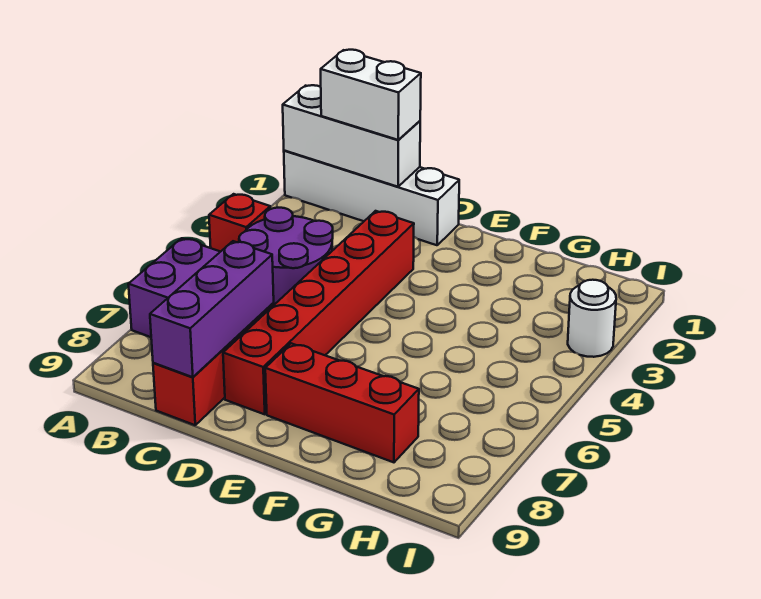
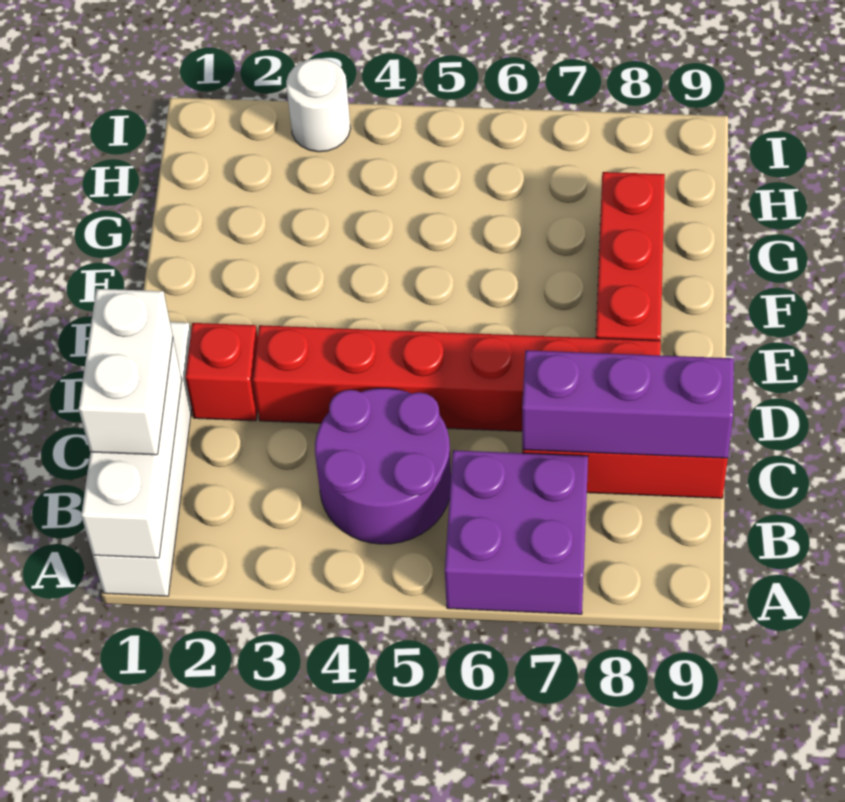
red 1x1 brick [209,194,270,252] -> red 1x1 brick moved to [185,323,258,421]

